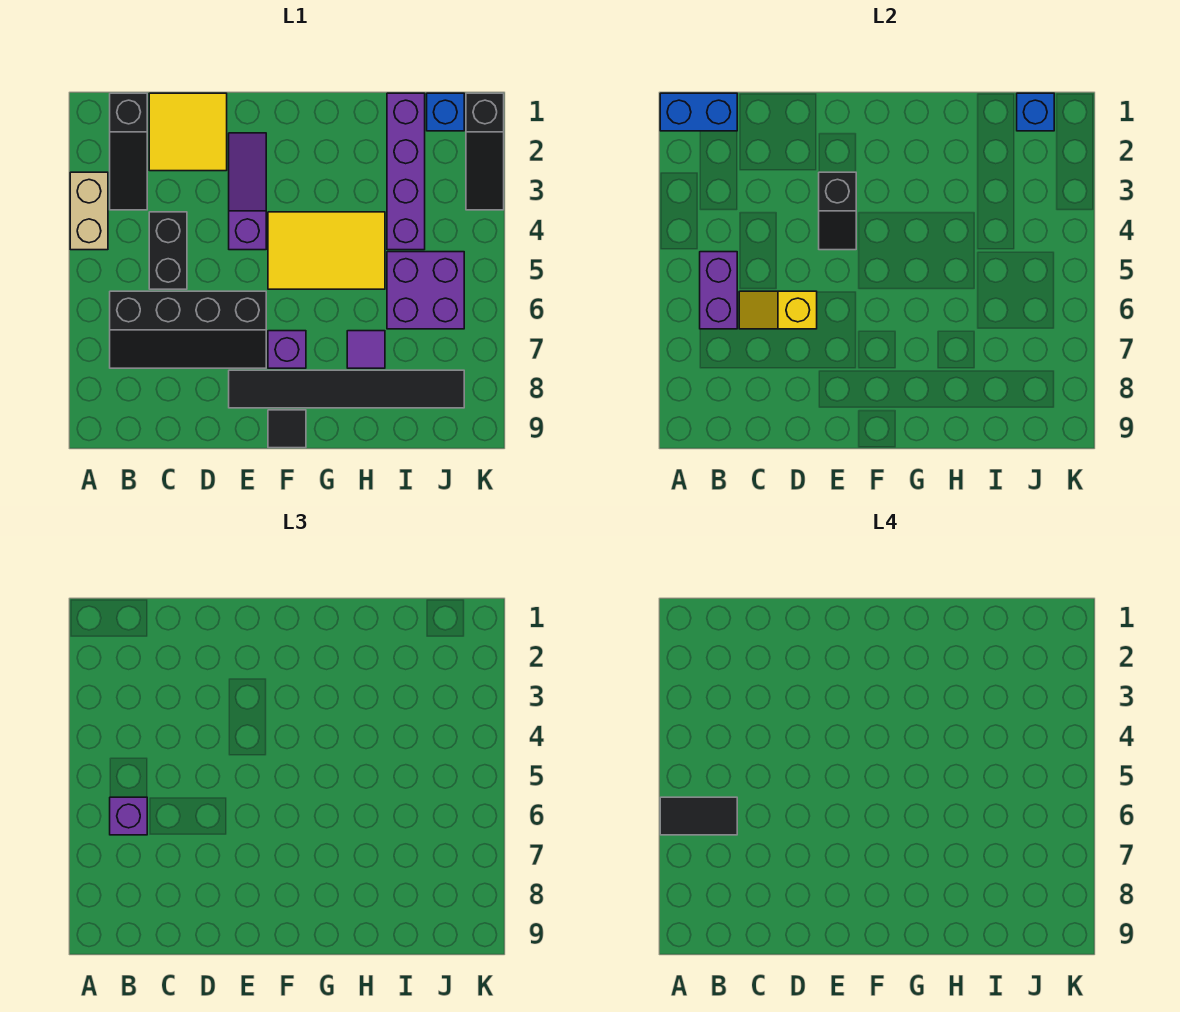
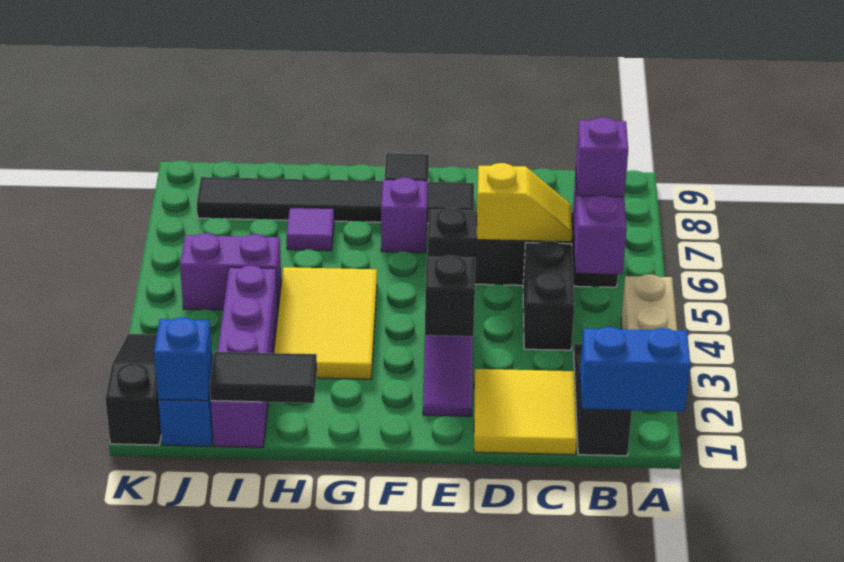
black 1x2 tile [660,797,737,835] -> black 1x2 tile moved to [210,352,317,403]
yellow 2x3 tile [268,212,385,289] -> yellow 2x3 tile turned to [274,267,377,379]
purple 2x2 brick [387,252,464,329] -> purple 1x2 brick [180,233,281,310]

